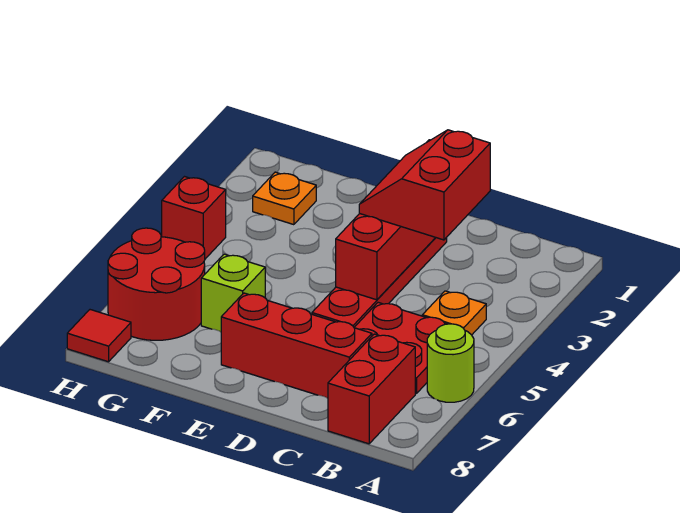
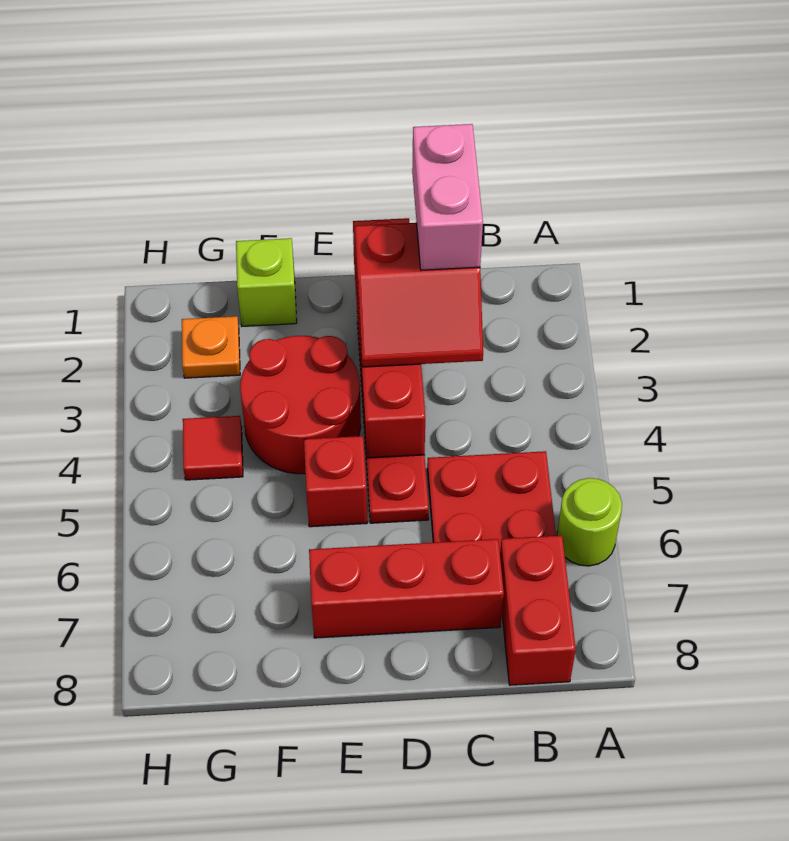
orange 1x1 plate [422,291,486,335] -> none
none -> pink 1x2 brick [412,124,483,270]
red 2x2 slope [359,130,490,240] -> red 2x2 slope turned to [355,223,483,367]
lime 1x1 brick [201,254,265,332] -> lime 1x1 brick moved to [236,238,297,326]
red 2x2 round brick [108,228,205,340] -> red 2x2 round brick moved to [240,336,361,474]
red 1x1 brick [162,177,226,259] -> red 1x1 brick moved to [304,436,367,527]
red 1x1 tile [67,310,131,362] -> red 1x1 tile moved to [183,416,243,480]

